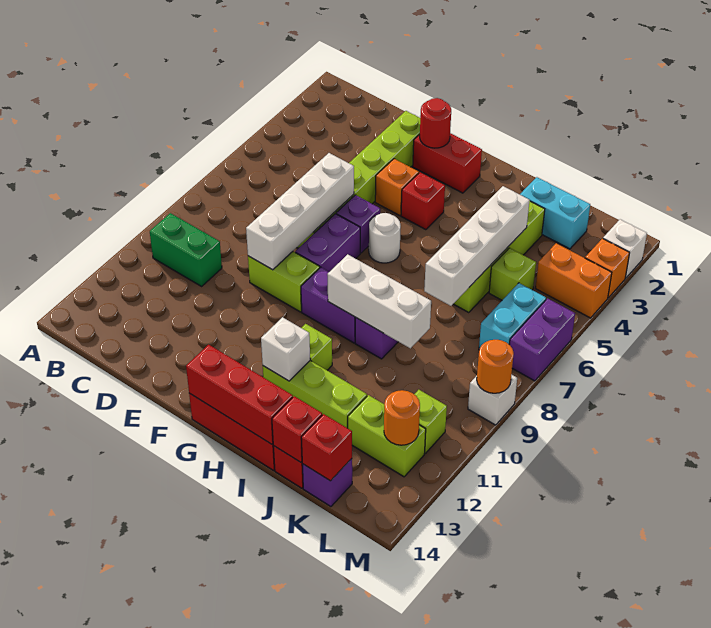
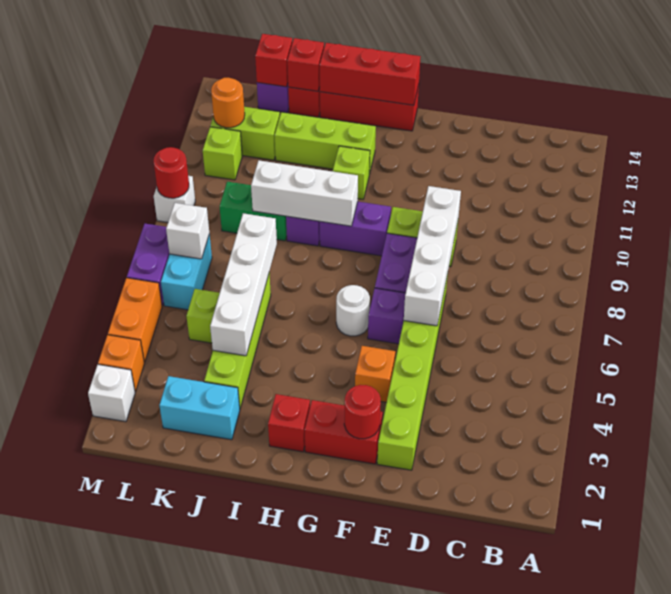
green 1x2 brick [150,213,222,286] -> green 1x2 brick moved to [220,182,287,241]
red 1x1 brick [401,172,445,230] -> red 1x1 brick moved to [268,394,310,452]
white 1x1 brick [261,317,310,381] -> white 1x1 brick moved to [166,203,209,259]
orange 1x2 brick [536,243,612,318] -> orange 1x2 brick turned to [108,278,162,362]
orange 1x1 round brick [477,340,514,393] -> red 1x1 round brick [154,147,189,198]

